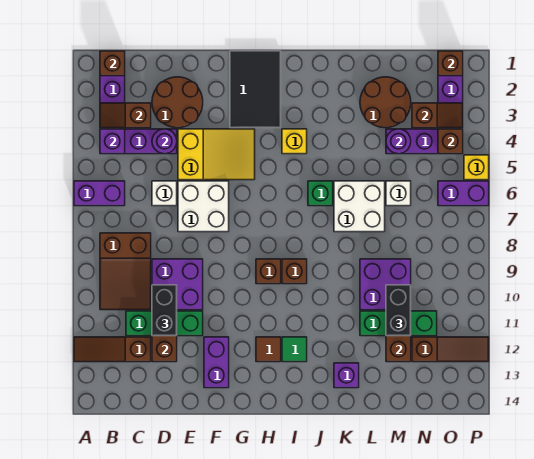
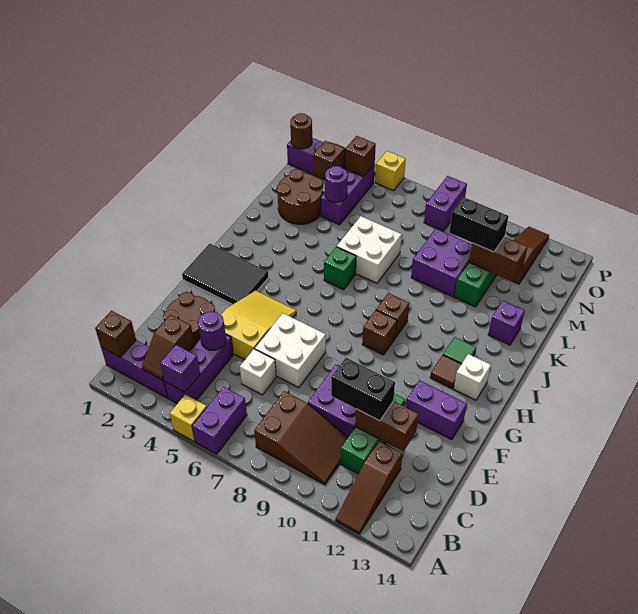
yellow 1x1 brick [282,129,307,154] -> yellow 1x1 brick moved to [170,394,207,442]
white 1x1 brick [386,181,411,206] -> white 1x1 brick moved to [454,354,491,400]
brown 1x1 brick [438,51,463,76] -> brown 1x1 round brick [290,113,312,149]
purple 1x2 brick [438,181,489,206] -> purple 1x2 brick moved to [424,176,467,231]

